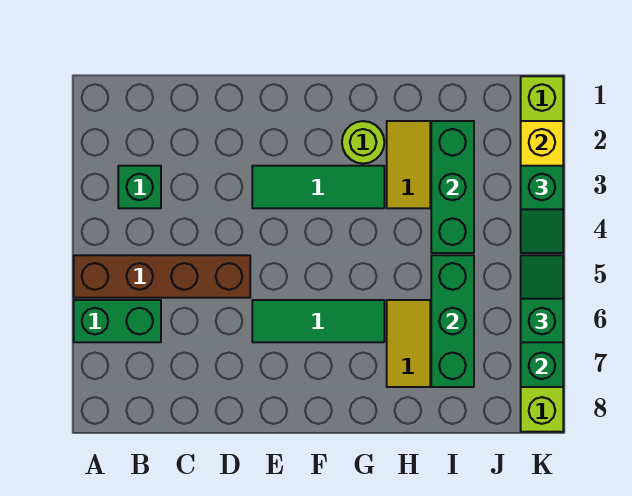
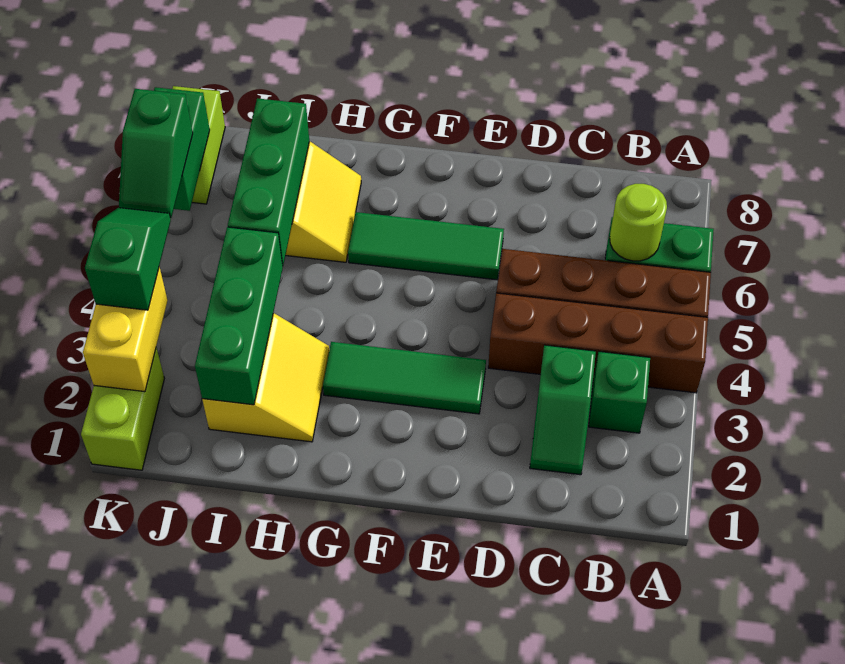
none -> brown 1x4 brick [488,293,708,393]
none -> green 1x2 slope [530,345,596,475]
lime 1x1 round brick [342,121,384,164] -> lime 1x1 round brick moved to [610,184,667,261]

